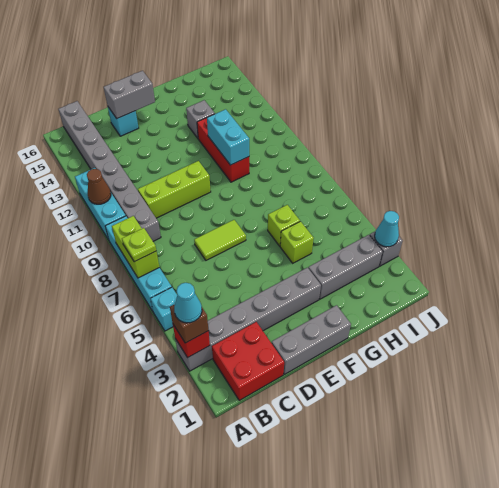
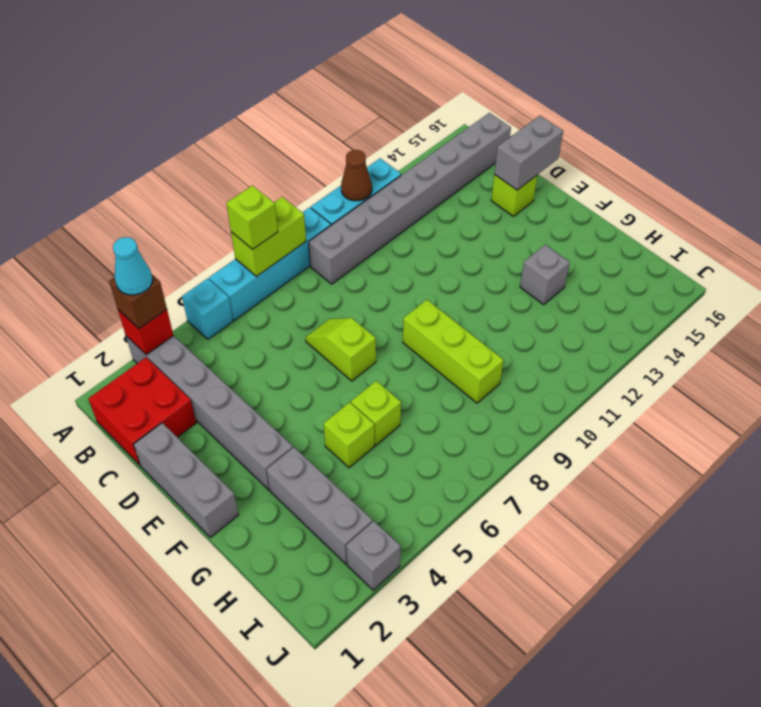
lime 1x1 plate [122,228,156,262] -> lime 1x1 brick [226,185,278,249]
lime 1x3 brick [138,161,211,218] -> lime 1x3 brick moved to [403,300,503,403]
lime 1x2 tile [194,220,246,260] -> lime 1x2 slope [306,318,376,381]
cyan 1x1 brick [108,107,139,136] -> lime 1x1 brick [491,175,537,216]
grey 1x2 brick [104,71,155,118] -> grey 1x2 brick turned to [494,116,563,190]
red 1x3 brick [197,118,249,182] -> none
cyan 1x2 brick [207,109,249,165] -> none
cyan 1x1 cone [375,211,399,247] -> none

